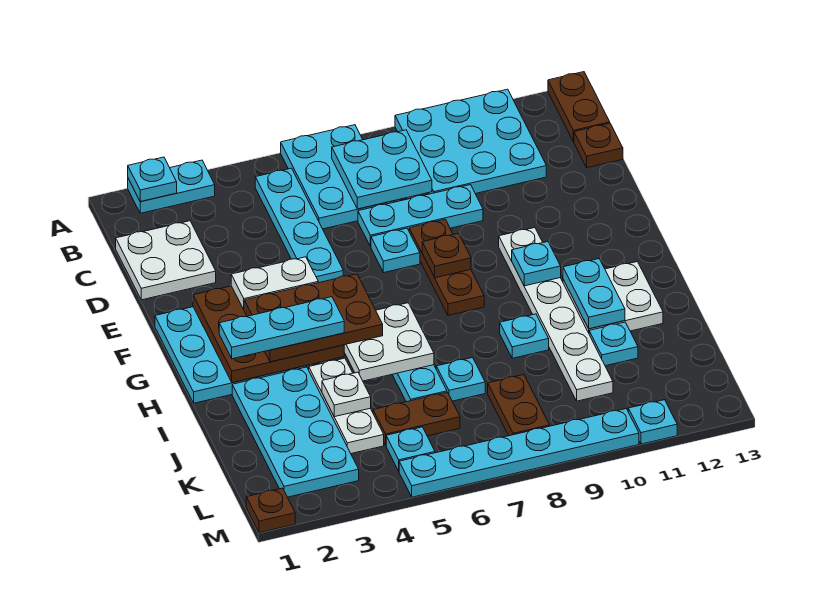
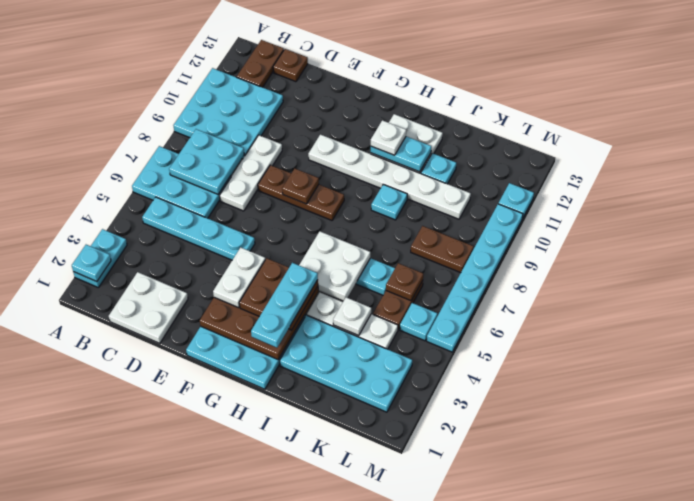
brown 1x2 plate [548,72,610,142] -> brown 1x2 plate turned to [237,40,284,87]
cyan 1x3 plate [358,185,483,247] -> white 1x3 plate [220,135,282,211]
cyan 1x1 plate [371,228,420,272] -> none
brown 2x3 plate [244,274,383,362] -> brown 2x2 plate [239,258,318,330]
cyan 1x1 plate [512,242,561,286] -> none
none -> white 1x1 plate [371,120,406,155]
cyan 1x1 plate [436,358,485,401] -> none
brown 1x1 plate [246,488,295,533] -> brown 1x1 plate moved to [386,263,423,301]

